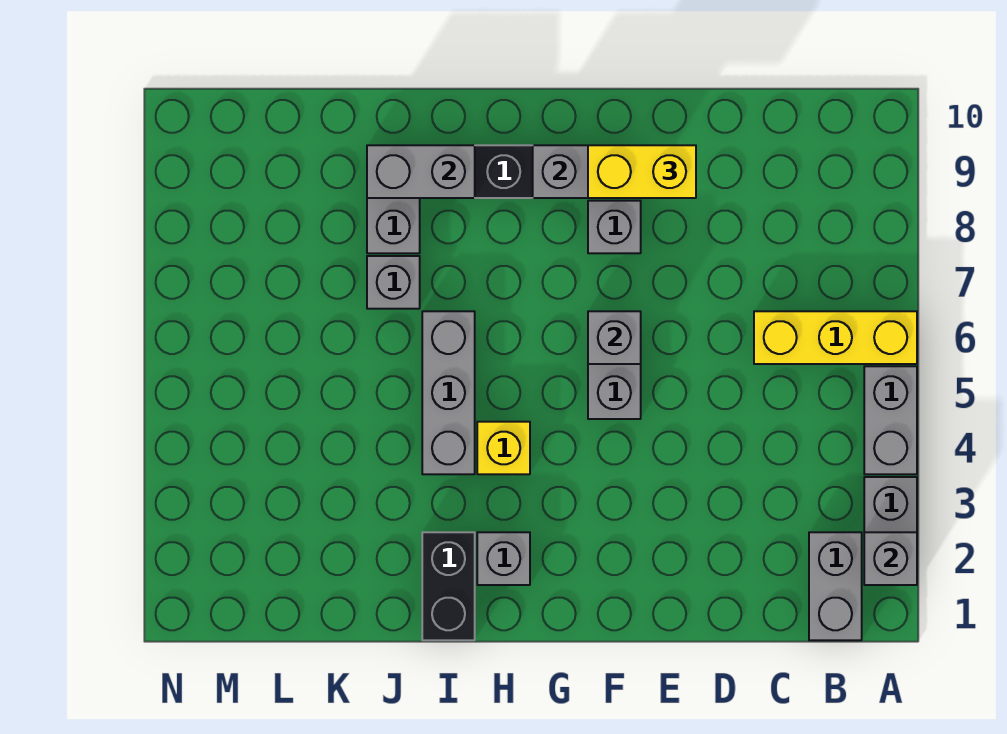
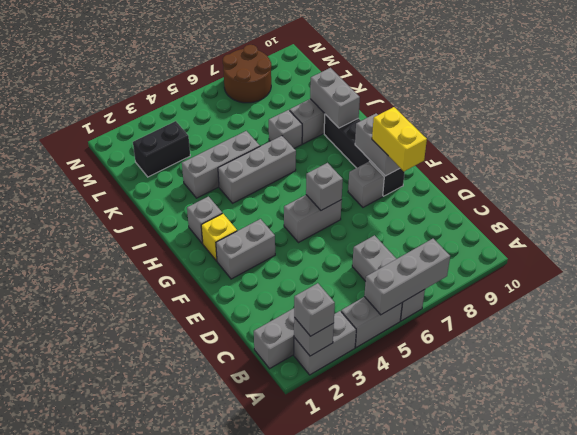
none -> grey 1x1 brick [294,283,335,336]
none -> grey 1x3 brick [364,239,450,315]
yellow 1x3 brick [754,311,917,364] -> grey 1x3 brick [352,235,425,321]
none -> grey 1x2 brick [216,219,275,279]
yellow 1x1 brick [477,422,530,474] -> yellow 1x1 brick moved to [201,213,237,261]
black 1x2 brick [422,532,475,640] -> black 1x2 brick moved to [133,121,190,177]
none -> grey 1x3 brick [182,131,260,198]
none -> brown 2x2 round brick [223,45,271,103]

